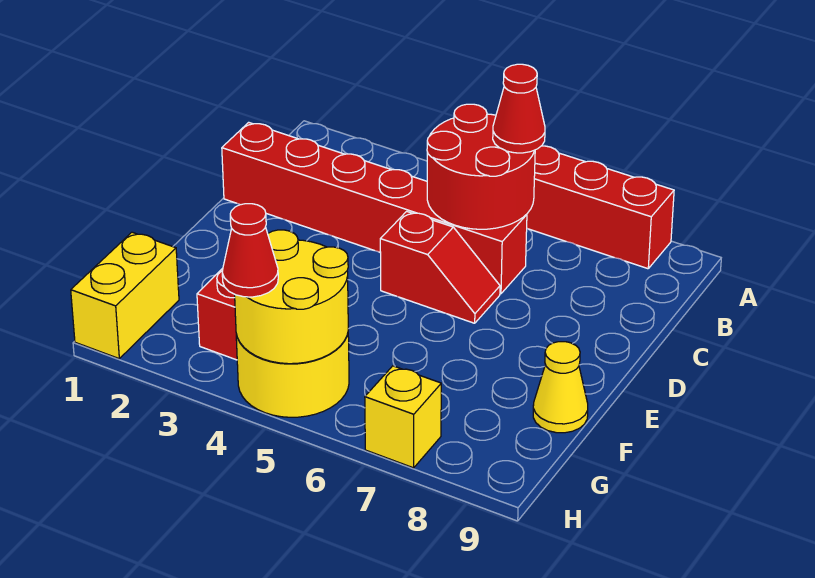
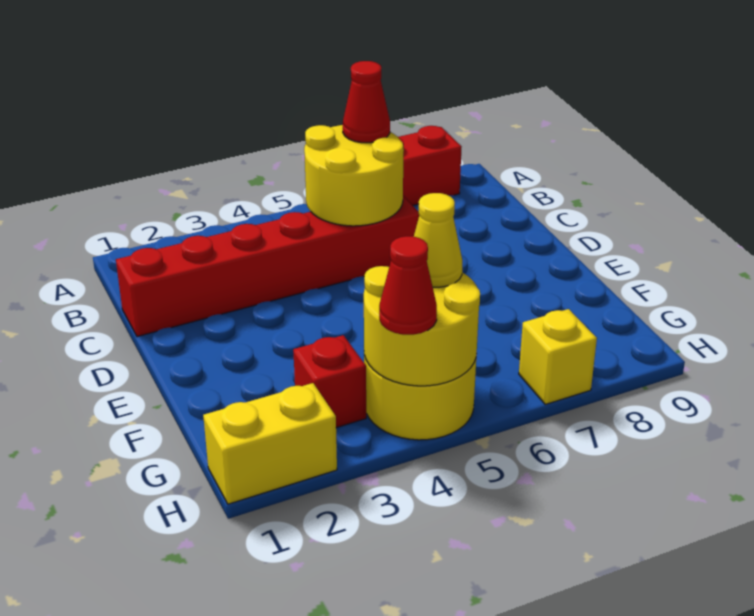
red 2x2 round brick [427,104,535,229] -> yellow 2x2 round brick [304,125,404,226]
red 1x2 slope [380,211,500,323] -> none
yellow 1x1 cone [533,342,588,433] -> yellow 1x1 cone moved to [414,193,462,287]
yellow 1x2 brick [71,232,179,358] -> yellow 1x2 brick turned to [203,383,337,504]

